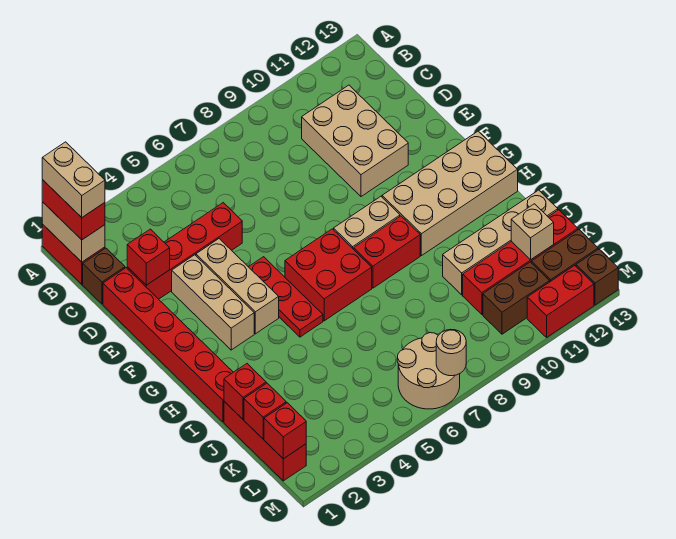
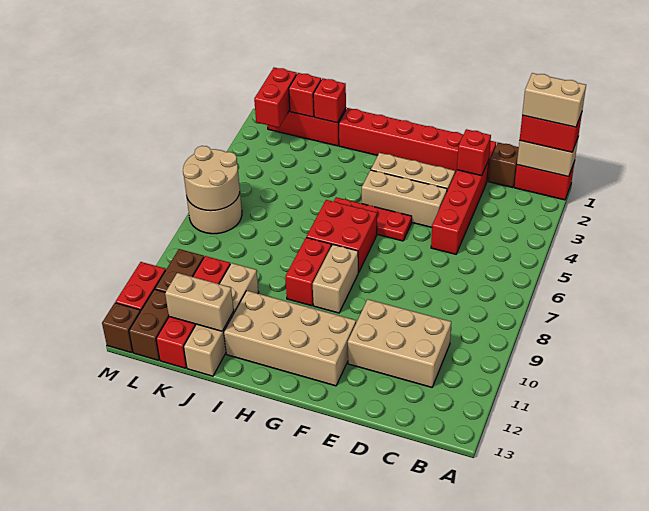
tan 2x4 brick [382,131,518,256] -> tan 2x4 brick turned to [224,291,356,386]
tan 1x1 brick [511,204,554,260] -> tan 1x2 brick [165,273,234,331]
red 1x1 brick [264,403,306,459] -> red 1x2 brick [254,68,297,128]
tan 1x1 round brick [436,329,466,376] -> tan 2x2 round brick [183,146,240,211]

